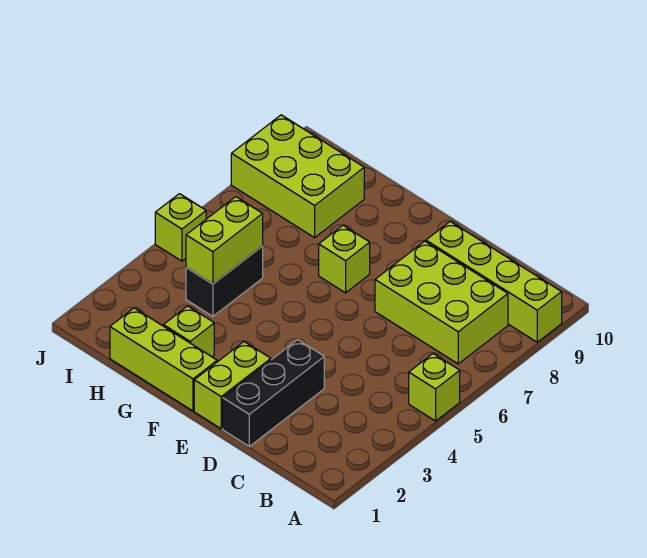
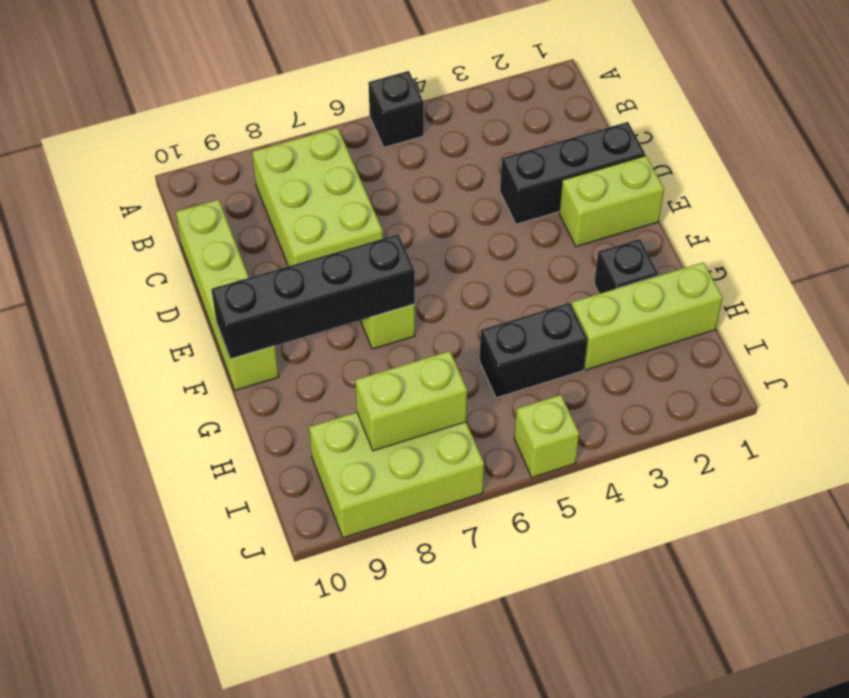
lime 1x1 brick [409,354,460,421] -> black 1x1 brick [368,71,424,147]
lime 1x4 brick [426,222,562,342] -> lime 1x4 brick moved to [176,200,279,390]
lime 1x3 brick [110,308,217,411] -> lime 1x3 brick turned to [572,262,723,370]
none -> black 1x4 brick [211,234,415,359]
lime 1x1 brick [163,306,214,357] -> black 1x1 brick [594,239,658,294]
lime 1x2 brick [186,197,263,284] -> lime 1x2 brick moved to [355,351,467,451]
lime 2x3 brick [231,115,364,238] -> lime 2x3 brick turned to [309,412,484,538]

